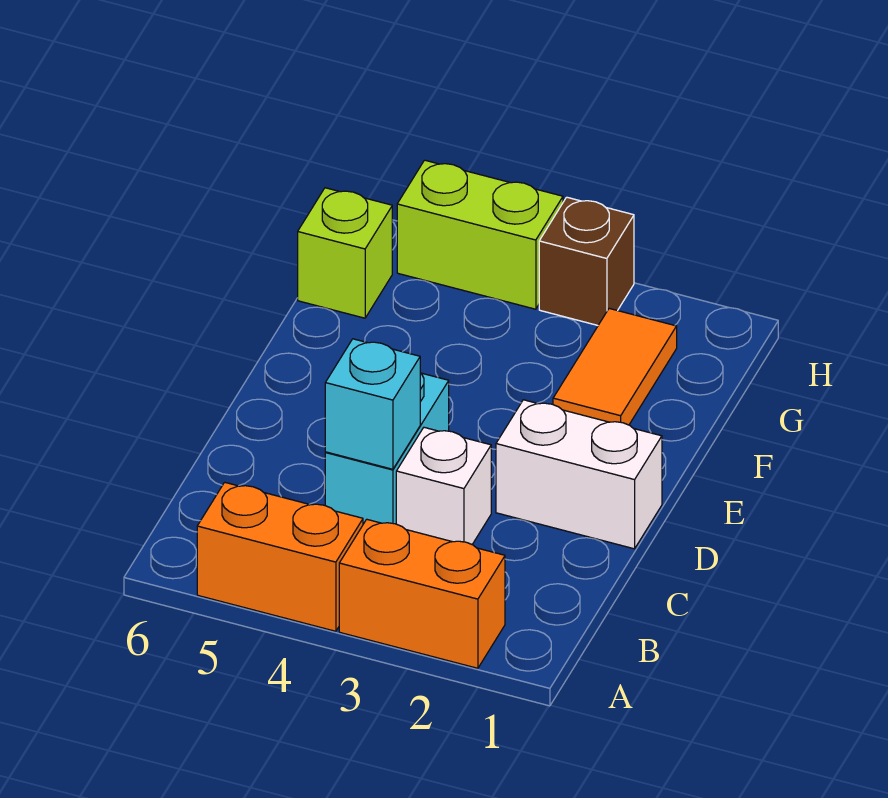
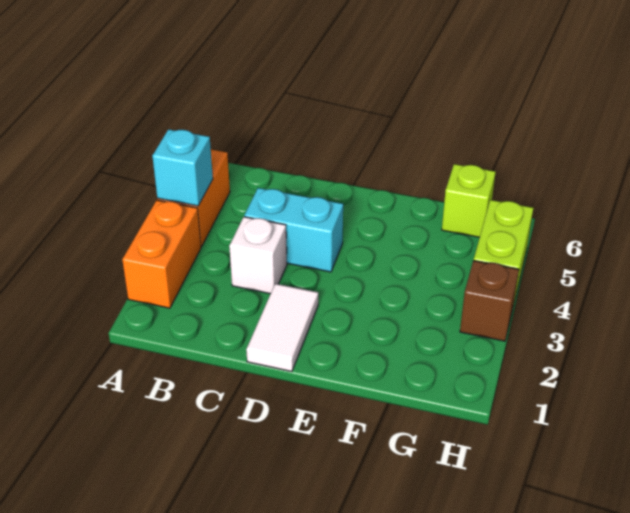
cyan 1x1 brick [325,339,420,469] -> cyan 1x1 brick moved to [152,129,213,206]
white 1x2 brick [496,400,662,549] -> white 1x2 tile [246,284,318,372]
orange 1x2 tile [553,308,677,425] -> none

